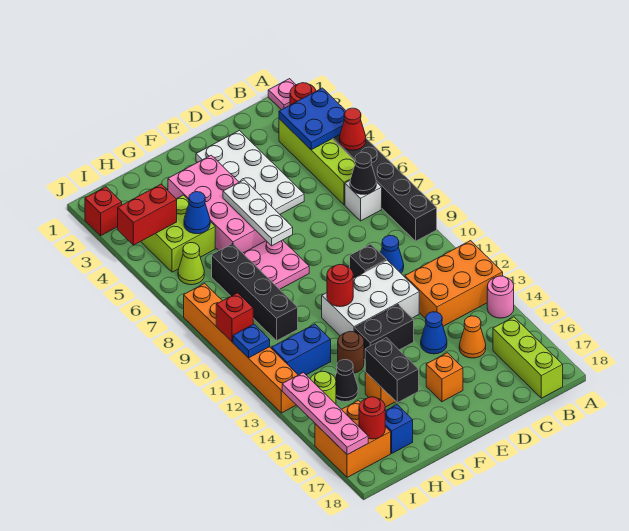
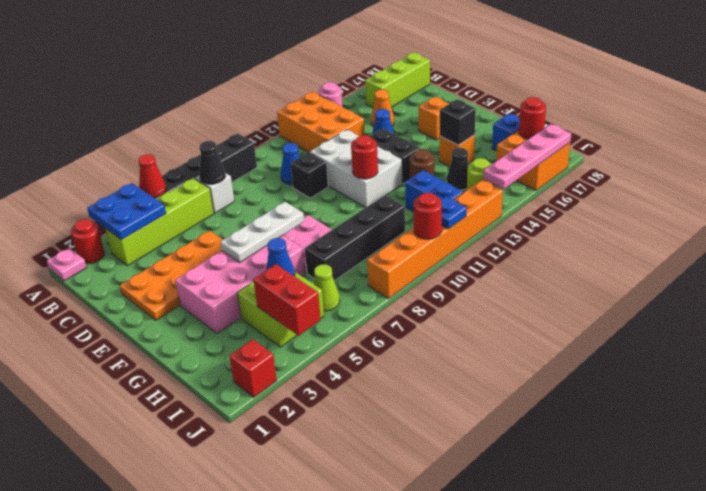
white 2x4 plate [196,130,304,214] -> orange 2x4 plate [120,231,223,320]
black 1x2 brick [365,338,419,403] -> black 1x1 brick [440,99,476,145]
red 1x1 brick [216,293,253,342] -> red 1x1 round brick [414,193,442,239]

